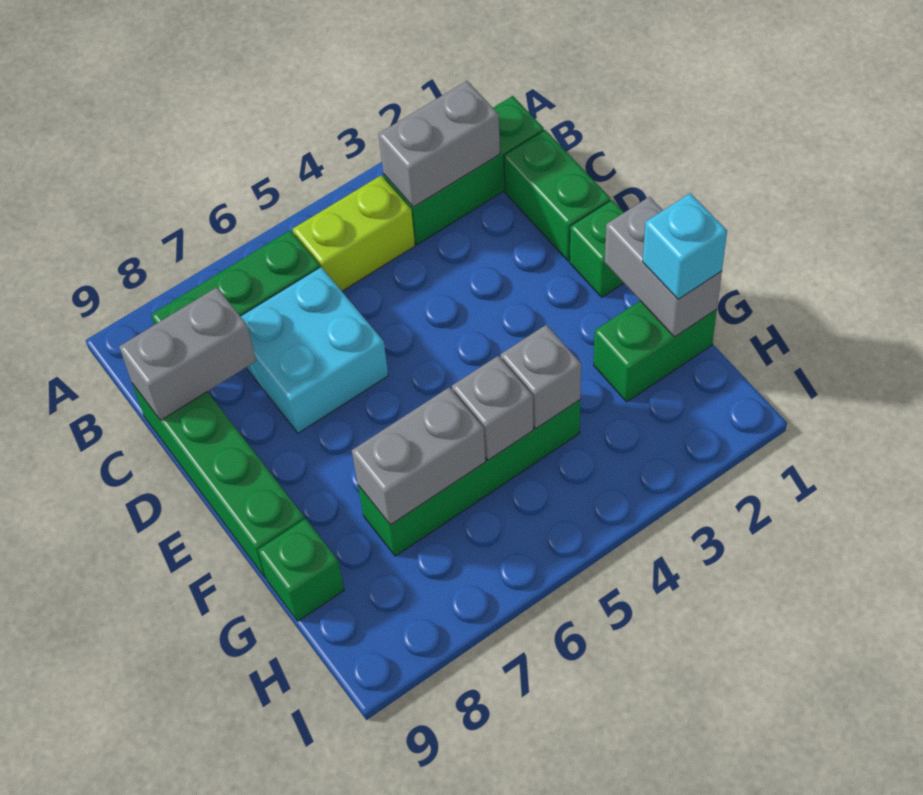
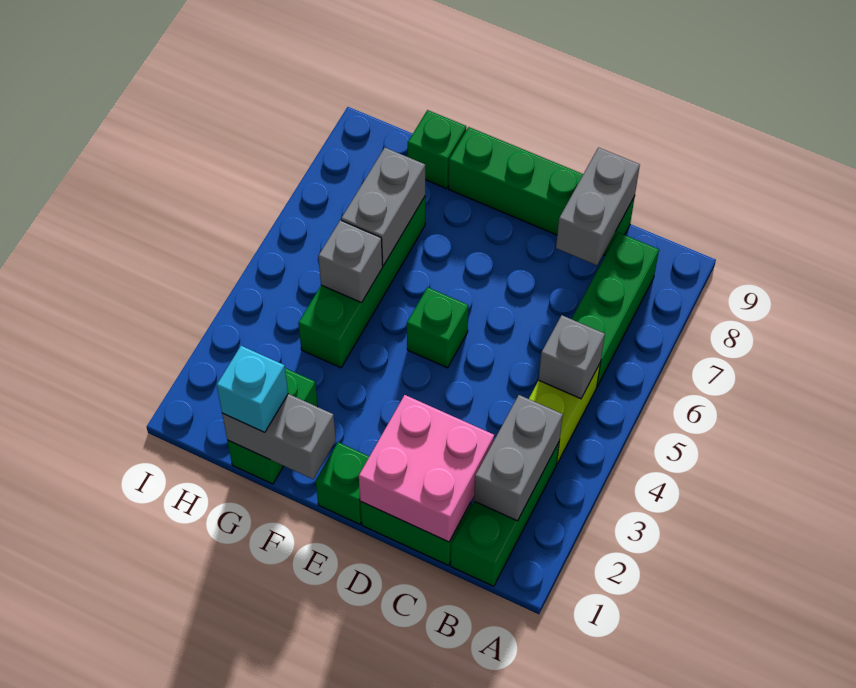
none -> pink 2x2 brick [359,395,494,542]
cyan 2x2 brick [240,267,388,433] -> none
none -> green 1x1 brick [407,287,468,368]
grey 1x1 brick [501,325,581,428] -> grey 1x1 brick moved to [539,315,605,399]

